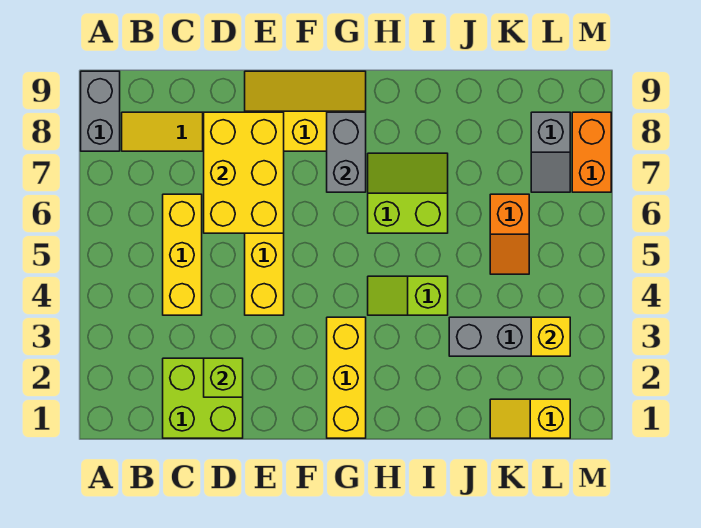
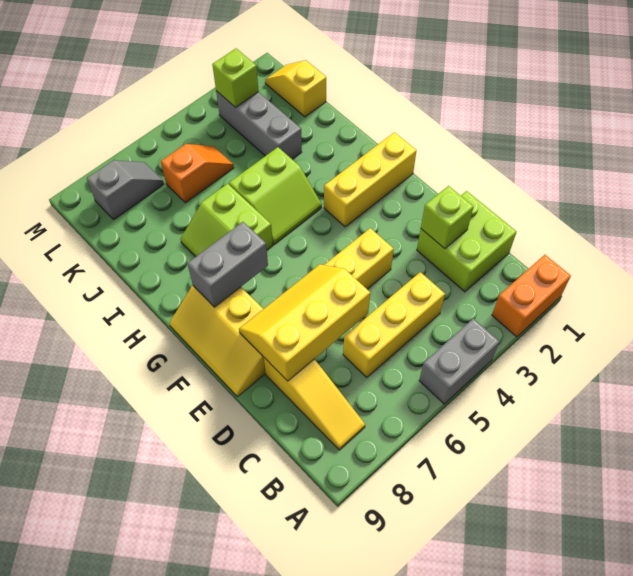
grey 1x2 brick [81,71,120,151] -> grey 1x2 brick moved to [419,319,499,404]
yellow 2x3 brick [204,112,284,233] -> yellow 2x3 slope [239,264,370,381]
lime 1x2 slope [368,276,448,315] -> lime 2x2 slope [229,147,322,244]
yellow 1x2 slope [490,399,570,438] -> yellow 1x2 slope turned to [265,60,326,117]
yellow 1x1 brick [531,317,570,356] -> lime 1x1 brick [212,49,259,108]
orange 1x2 brick [572,112,611,192] -> orange 1x2 brick moved to [492,255,571,337]

